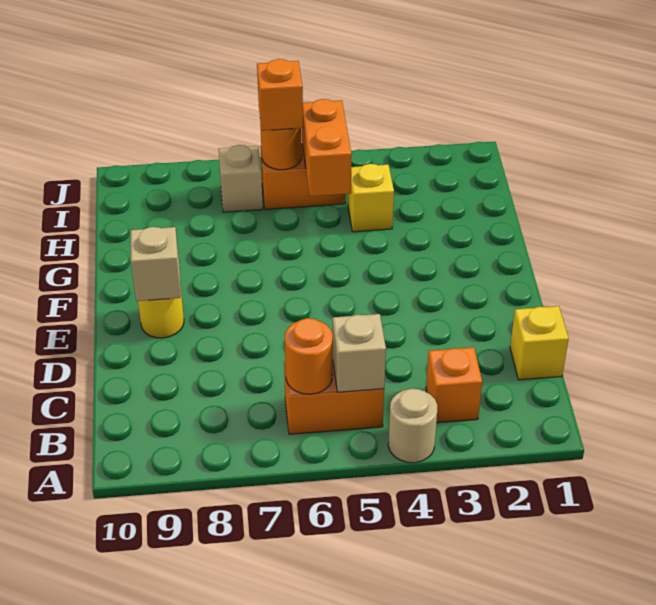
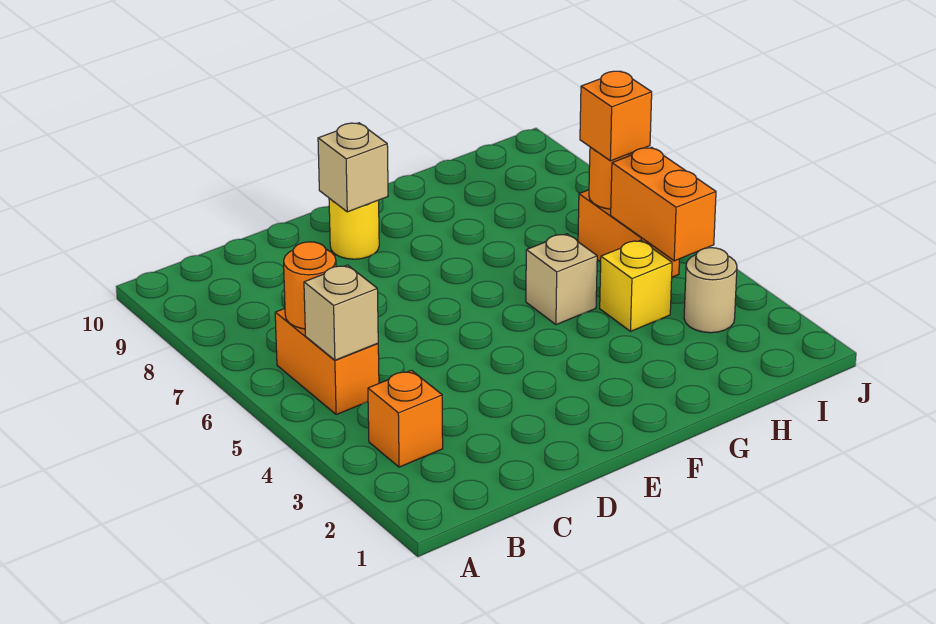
tan 1x1 round brick [388,389,437,463] -> tan 1x1 round brick moved to [684,248,737,333]
yellow 1x1 brick [510,306,569,380] -> none
orange 1x2 brick [302,99,351,196] -> orange 1x2 brick turned to [611,147,716,261]
tan 1x1 brick [219,145,263,212] -> tan 1x1 brick moved to [526,234,597,325]

